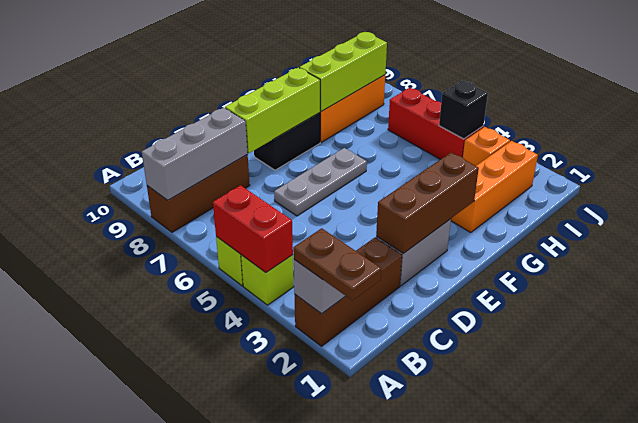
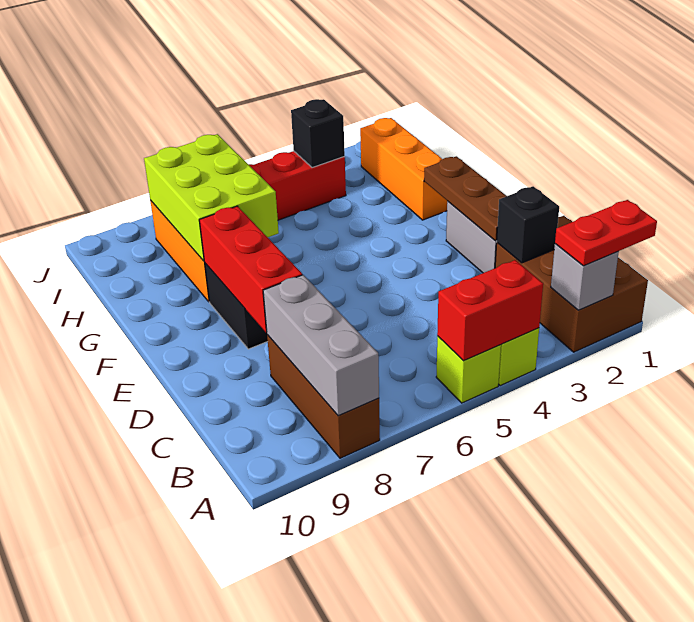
brown 1x2 plate [293,228,381,300] -> red 1x2 plate [555,200,657,266]
brown 1x3 brick [295,238,402,346] -> brown 2x3 brick [495,216,648,352]
none -> black 1x1 brick [497,186,559,263]
brown 1x3 brick [376,153,479,253] -> brown 1x3 plate [424,156,506,241]
grey 1x3 plate [274,148,367,216] -> none
lime 1x3 brick [225,68,320,153] -> red 1x3 brick [199,206,302,333]
lime 1x3 brick [299,32,387,111] -> lime 2x3 brick [144,134,279,261]
orange 1x1 brick [463,127,510,166] -> none

